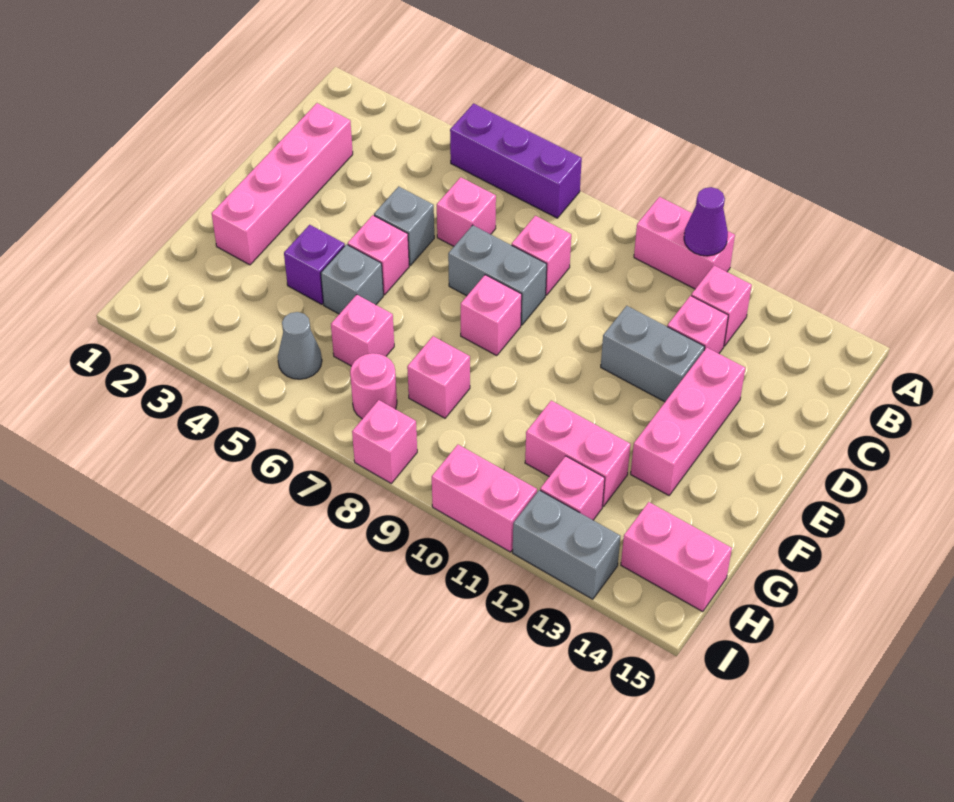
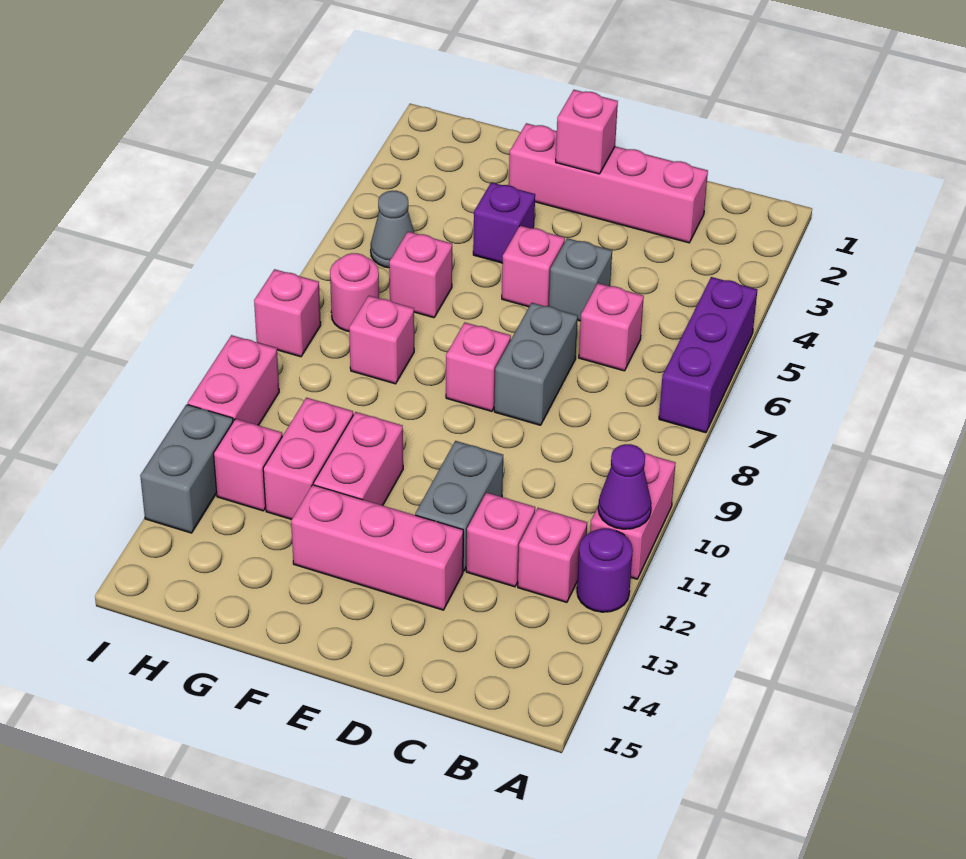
none -> purple 1x1 round brick [577,528,633,612]
pink 1x1 brick [512,216,571,295] -> pink 1x1 brick moved to [556,90,618,174]
grey 1x1 brick [321,244,383,314] -> none
pink 1x2 brick [621,502,732,612] -> pink 1x2 brick moved to [313,412,403,506]

